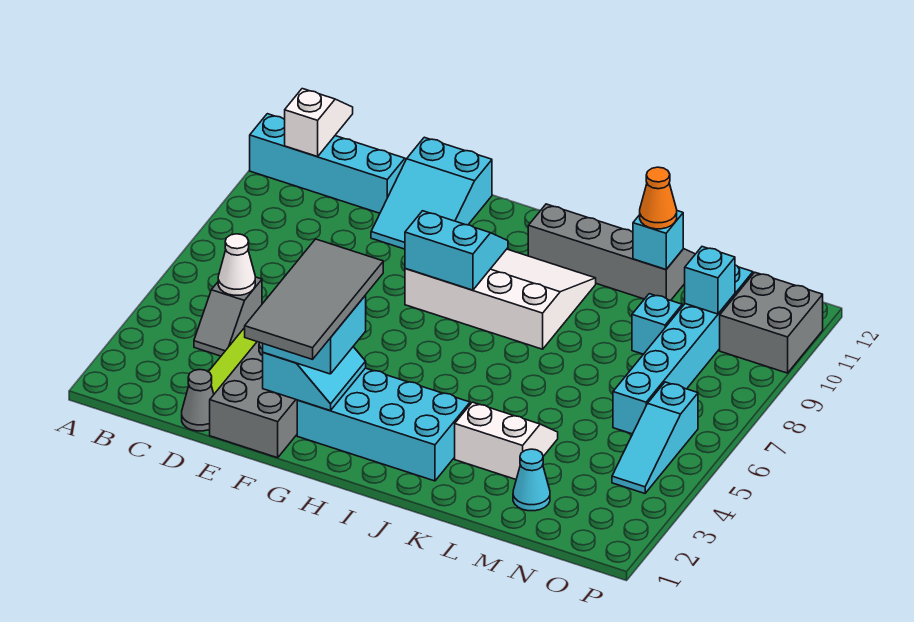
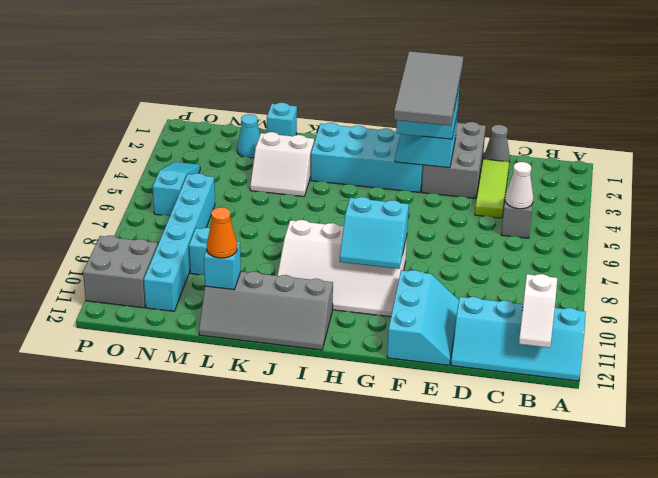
cyan 2x3 slope [371,137,492,249] -> cyan 2x3 slope turned to [387,270,459,365]
cyan 1x1 brick [685,247,735,314] -> cyan 1x1 brick moved to [267,103,297,136]

